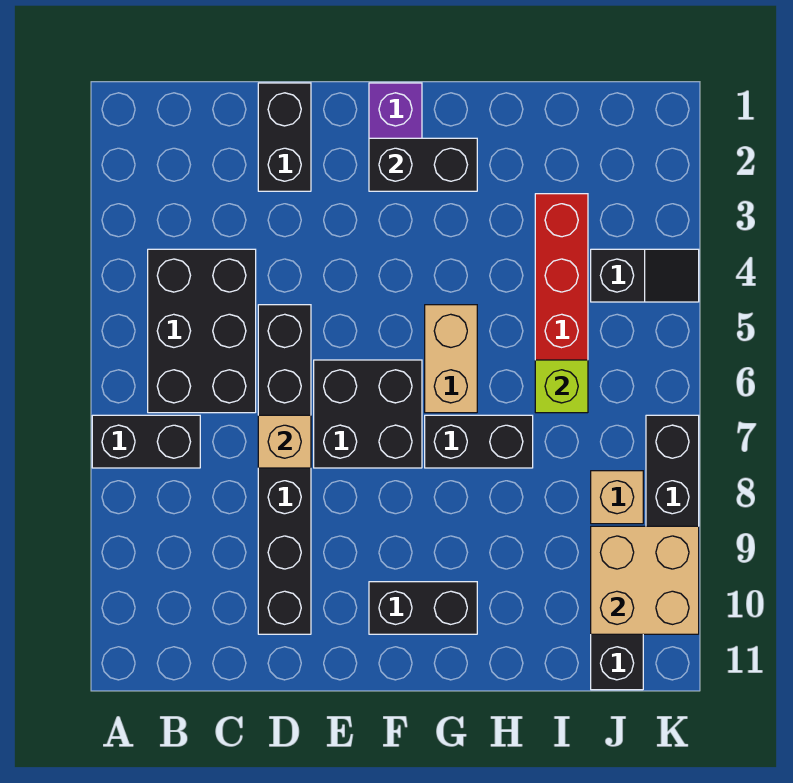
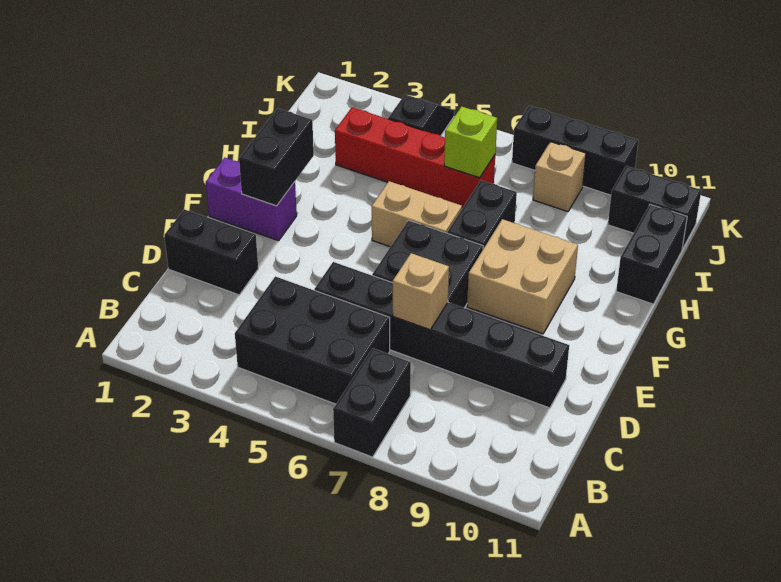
black 1x2 brick [369,582,477,634] -> black 1x2 brick moved to [616,204,687,304]
tan 2x2 brick [591,526,699,634] -> tan 2x2 brick moved to [467,219,578,334]

